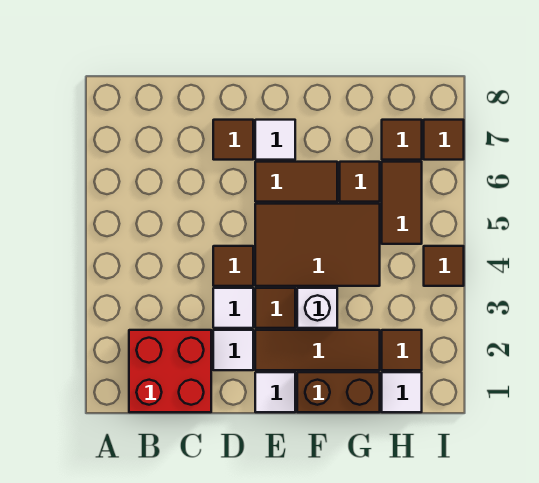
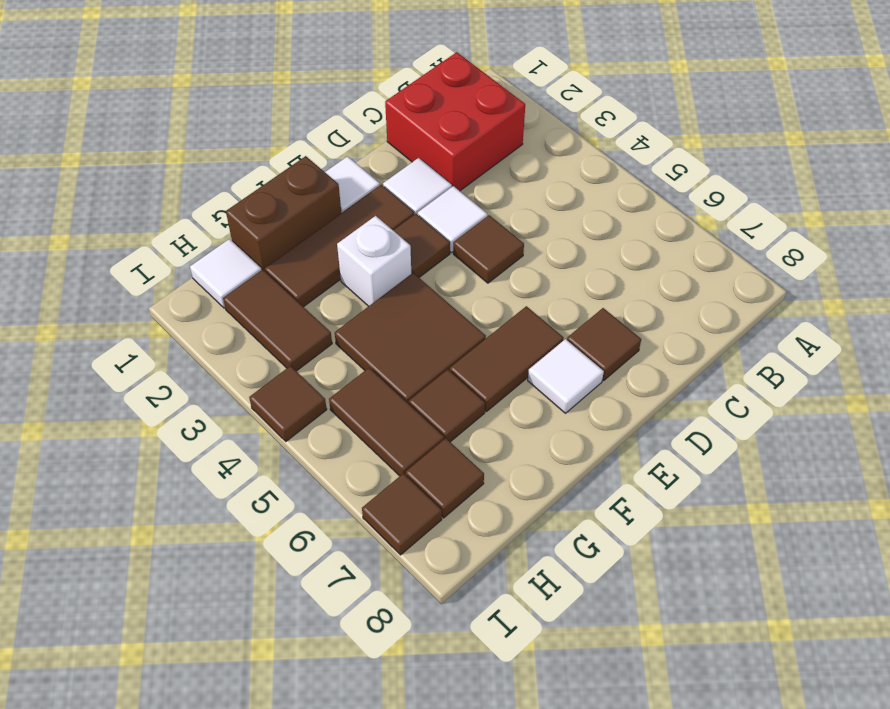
brown 2x3 tile [255,204,380,286] -> brown 2x2 tile [335,273,486,404]
brown 1x1 tile [382,330,422,370] -> brown 1x2 tile [223,270,332,371]

